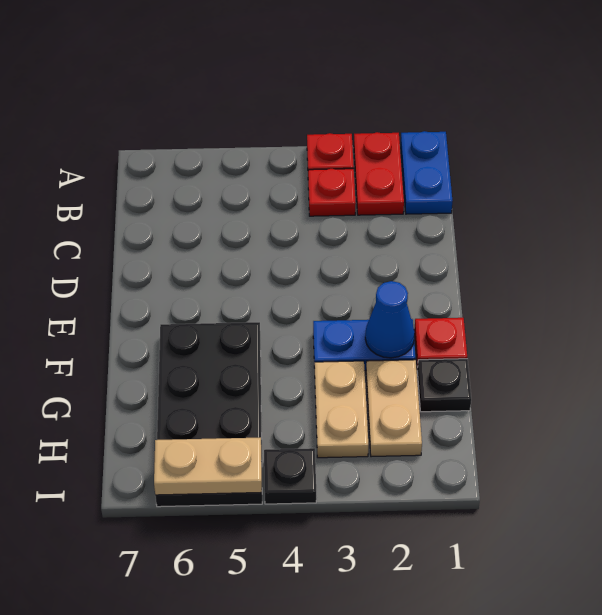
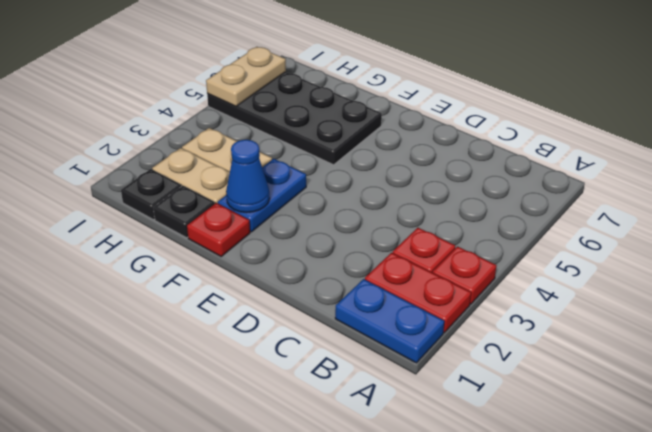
black 1x1 plate [264,448,316,504] -> black 1x1 plate moved to [121,169,181,219]

